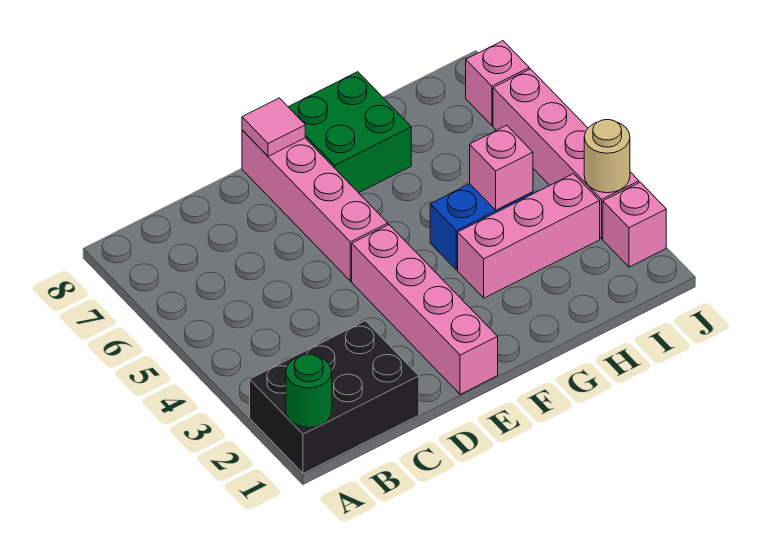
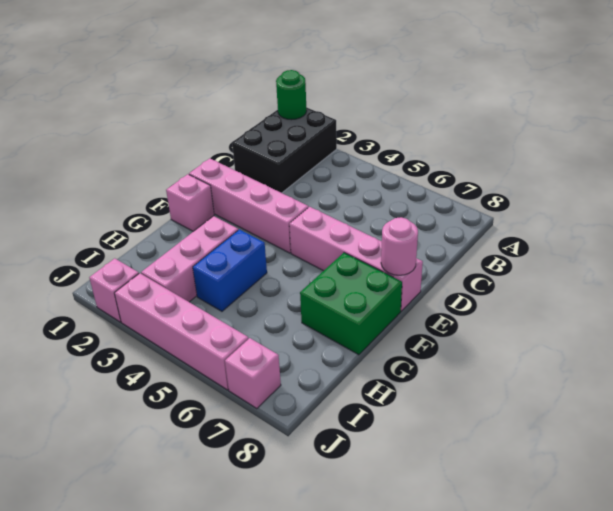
pink 1x1 tile [242,98,305,156] -> pink 1x1 round brick [381,217,418,275]
pink 1x1 brick [470,125,533,210] -> pink 1x1 brick moved to [166,174,214,231]
tan 1x1 round brick [584,120,630,193] -> none

